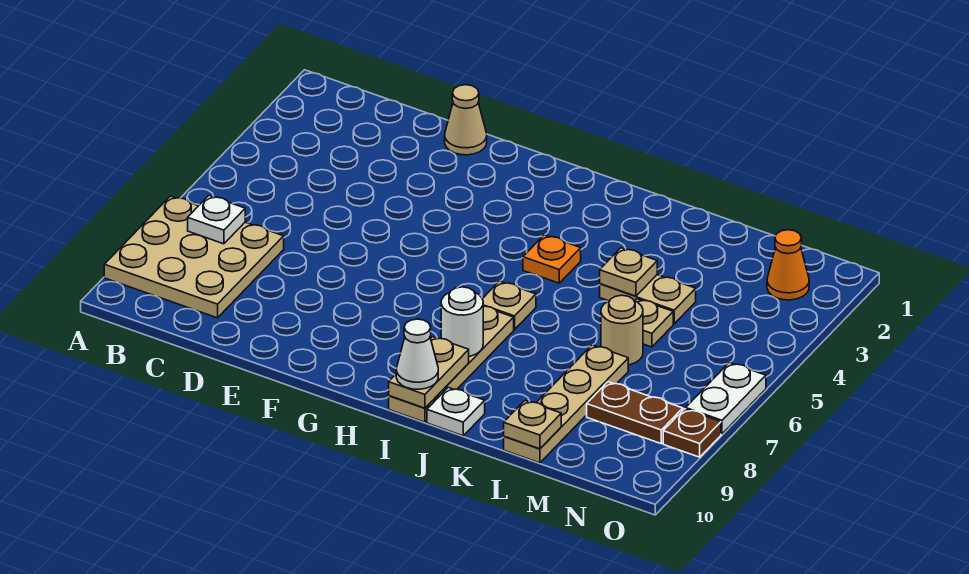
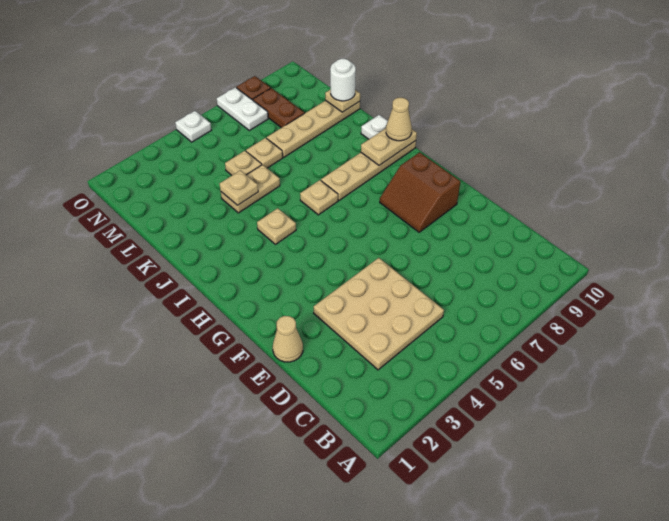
tan 3x3 plate [104,196,284,318] -> tan 3x3 plate moved to [314,258,444,370]
white 1x1 plate [188,196,245,244] -> white 1x1 plate moved to [175,111,211,142]
none -> brown 2x2 slope [380,152,460,232]
orange 1x1 plate [523,235,581,283] -> tan 1x1 plate [257,208,296,244]
white 1x1 round brick [441,287,483,356] -> white 1x1 round brick moved to [330,59,356,101]
white 1x1 cone [396,319,438,389] -> tan 1x1 cone [386,98,412,141]
tan 1x2 plate [600,275,696,324] -> tan 1x2 plate turned to [221,165,280,213]
tan 1x1 round brick [601,295,643,365] -> tan 1x1 plate [246,138,283,168]
orange 1x1 cone [767,230,809,300] -> none
white 1x2 plate [686,362,766,434] -> white 1x2 plate turned to [217,87,268,130]

